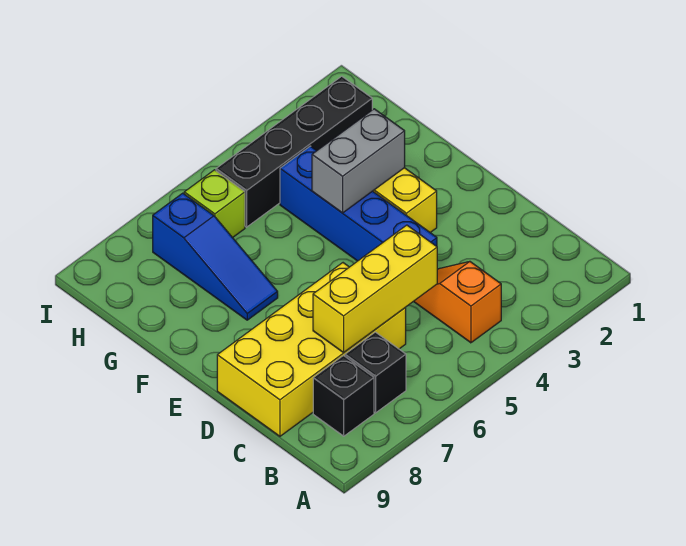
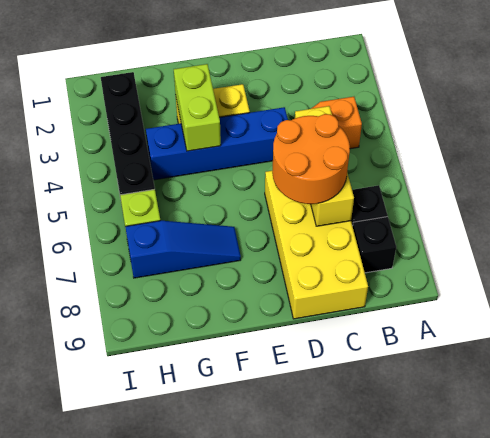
none -> orange 2x2 round brick [272,114,350,204]
grey 1x2 brick [312,109,405,213] -> lime 1x2 brick [174,64,221,151]

